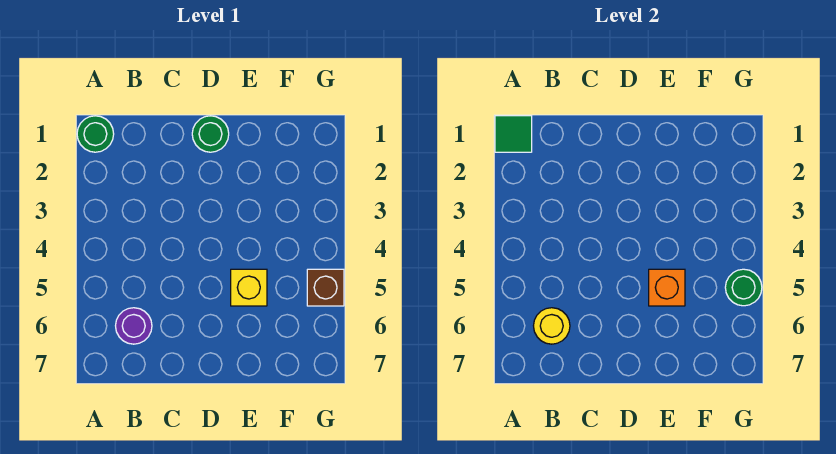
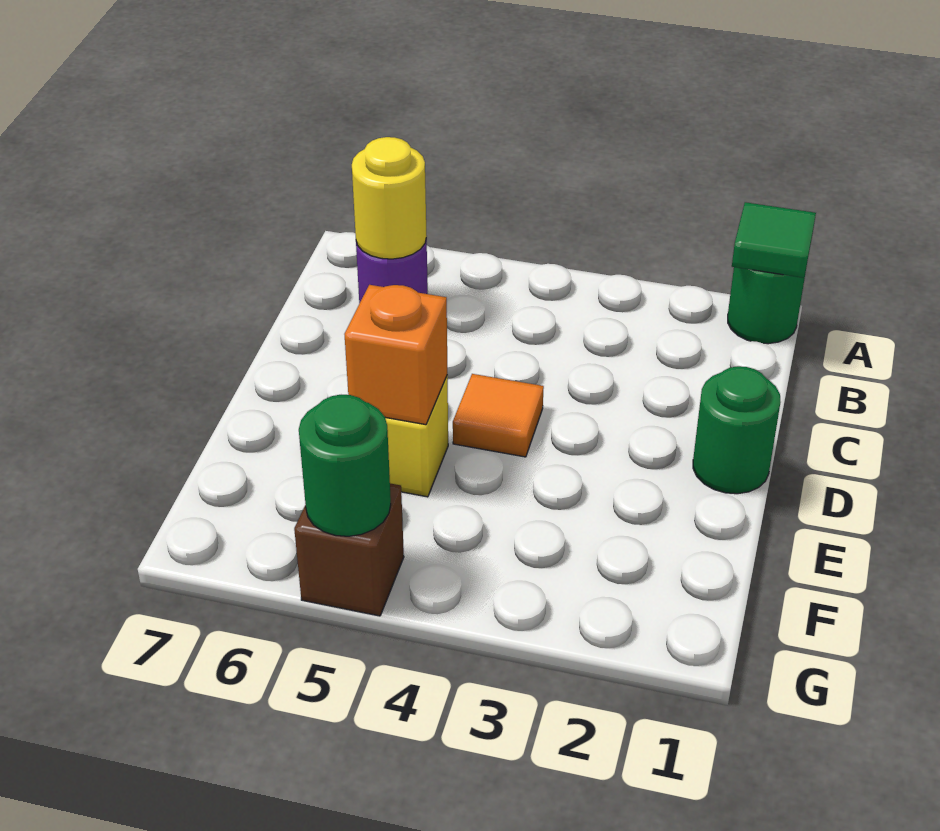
none -> orange 1x1 tile [453,374,544,457]

